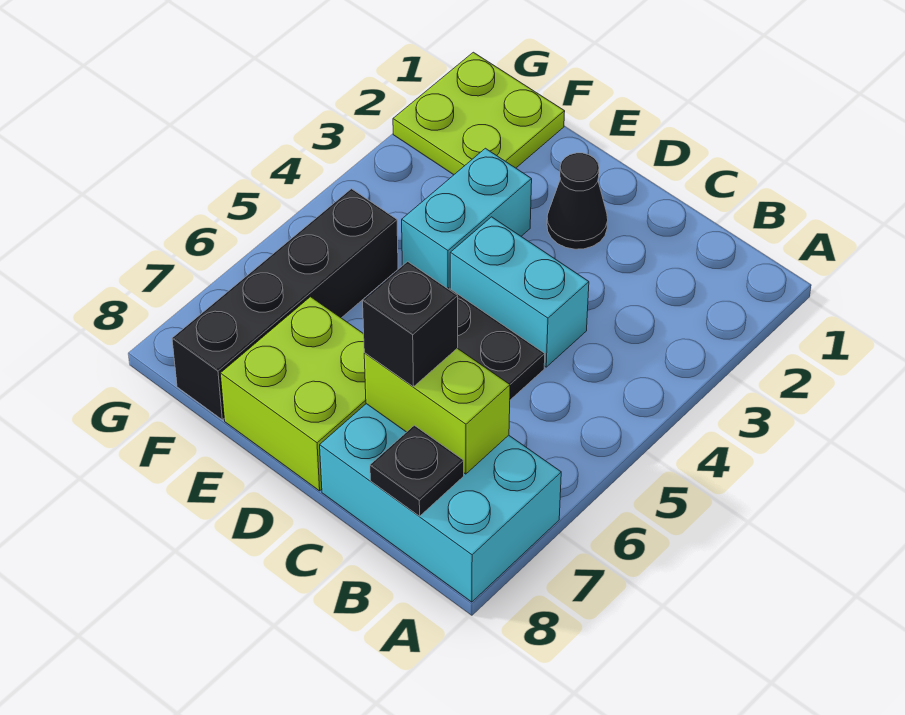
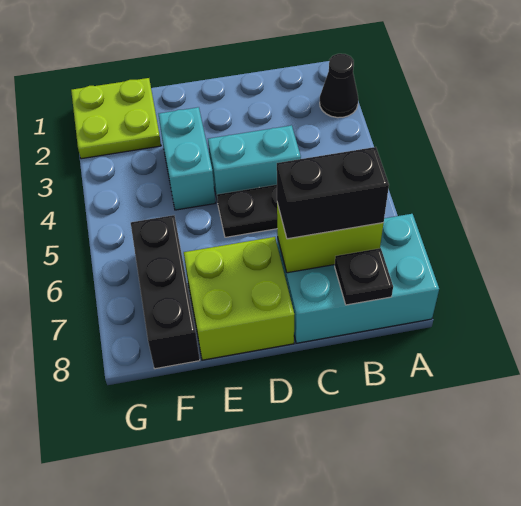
black 1x1 brick [363,261,458,387] -> black 1x2 brick [277,147,389,239]
black 1x1 cone [547,153,608,249] -> black 1x1 cone moved to [320,54,358,118]
black 1x4 brick [172,189,398,420] -> black 1x3 brick [131,215,200,369]

